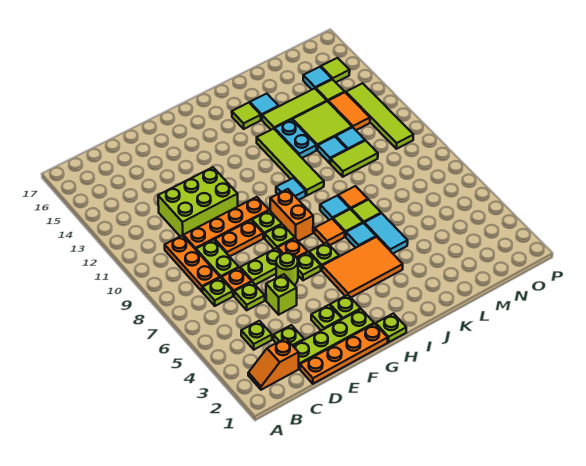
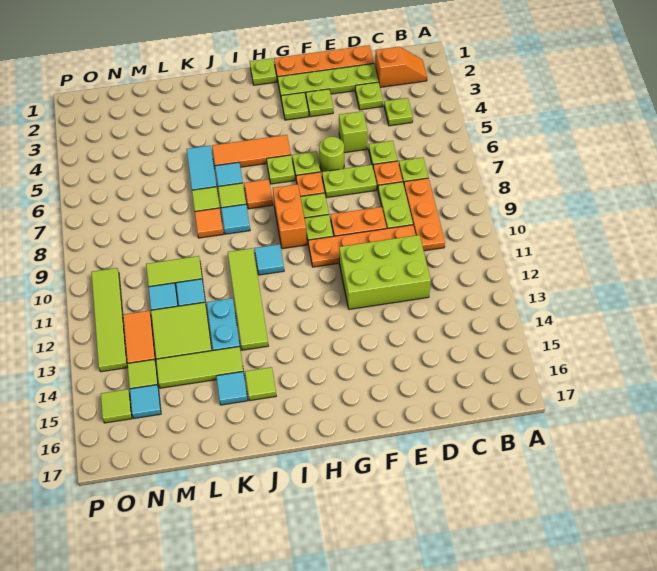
orange 2x3 tile [322,237,403,297] -> orange 1x3 tile [212,135,291,167]

